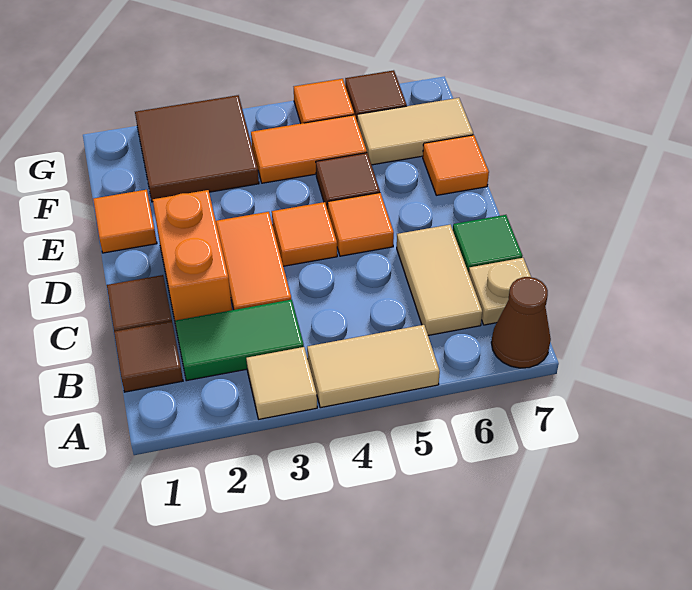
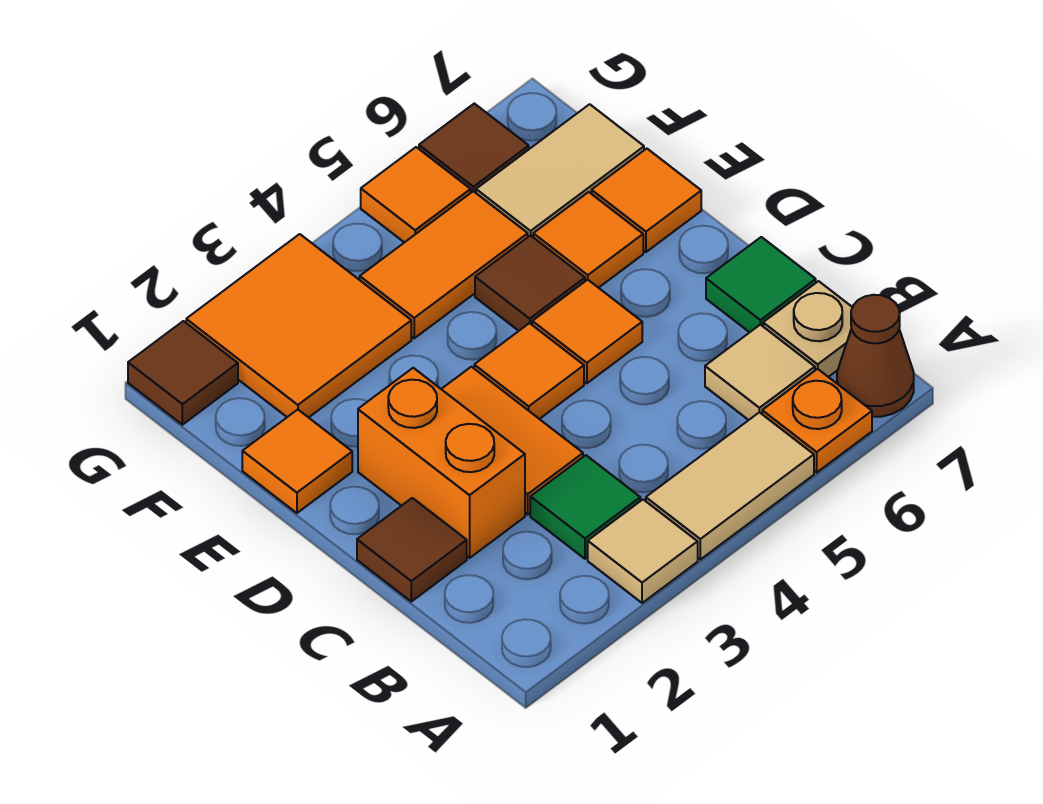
none -> orange 1x1 plate [762,369,872,472]
brown 1x1 tile [114,321,183,392] -> brown 1x1 tile moved to [128,321,238,425]
green 1x2 tile [175,299,304,381] -> green 1x1 tile [530,455,640,559]
tan 1x2 tile [397,225,482,335] -> tan 1x1 tile [705,325,815,420]
none -> orange 1x1 tile [533,192,643,288]
brown 2x2 tile [135,95,259,202] -> orange 2x2 tile [186,234,411,418]

